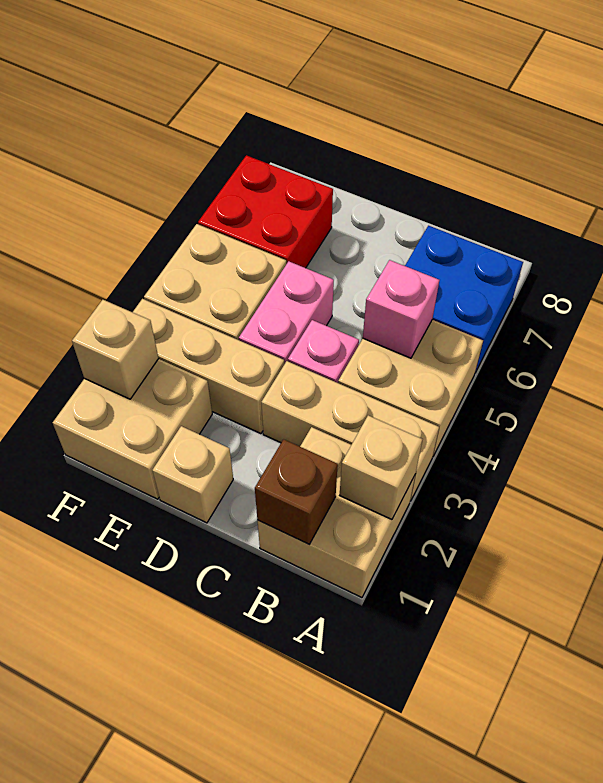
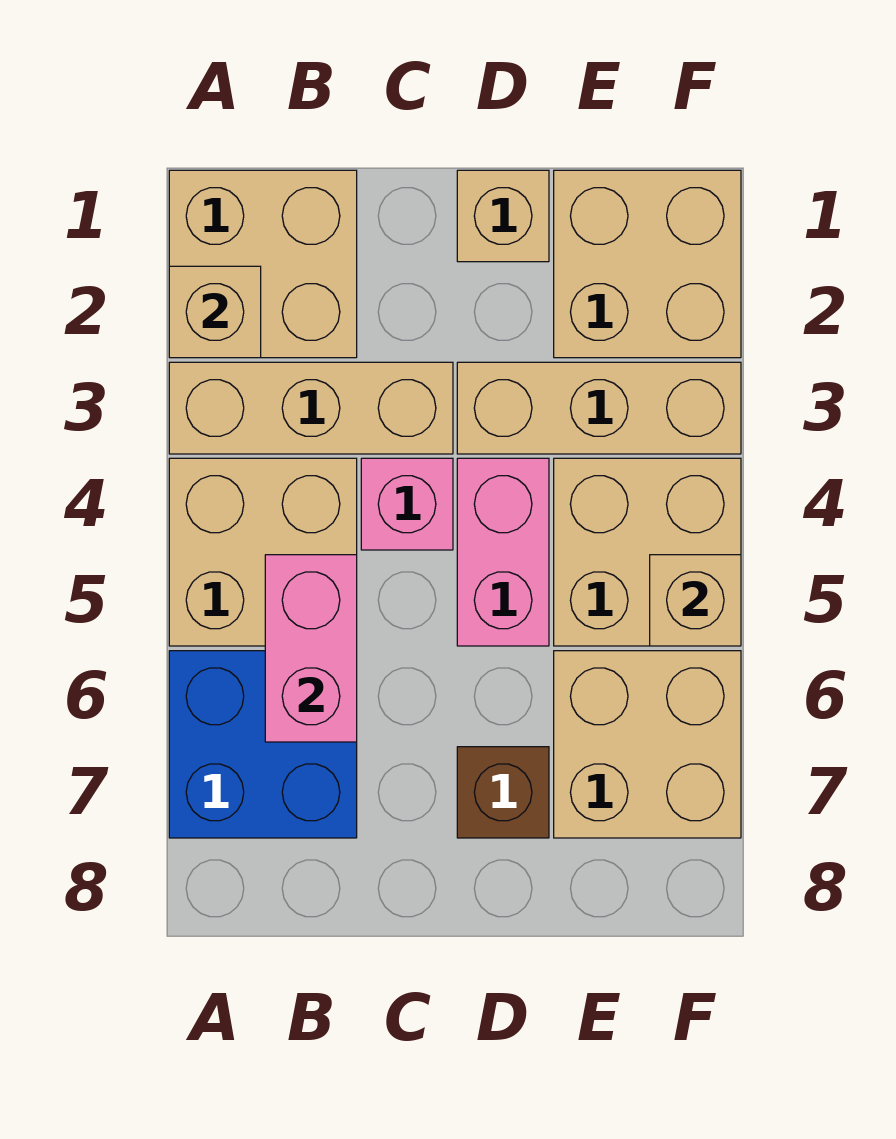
brown 1x1 brick [255,439,338,544] -> brown 1x1 brick moved to [457,747,549,838]
pink 1x1 brick [363,260,439,358] -> pink 1x2 brick [265,555,357,742]
red 2x2 brick [198,155,333,268] -> tan 2x2 brick [554,651,741,838]
tan 1x1 brick [72,300,159,399] -> tan 1x1 brick moved to [650,555,741,646]

